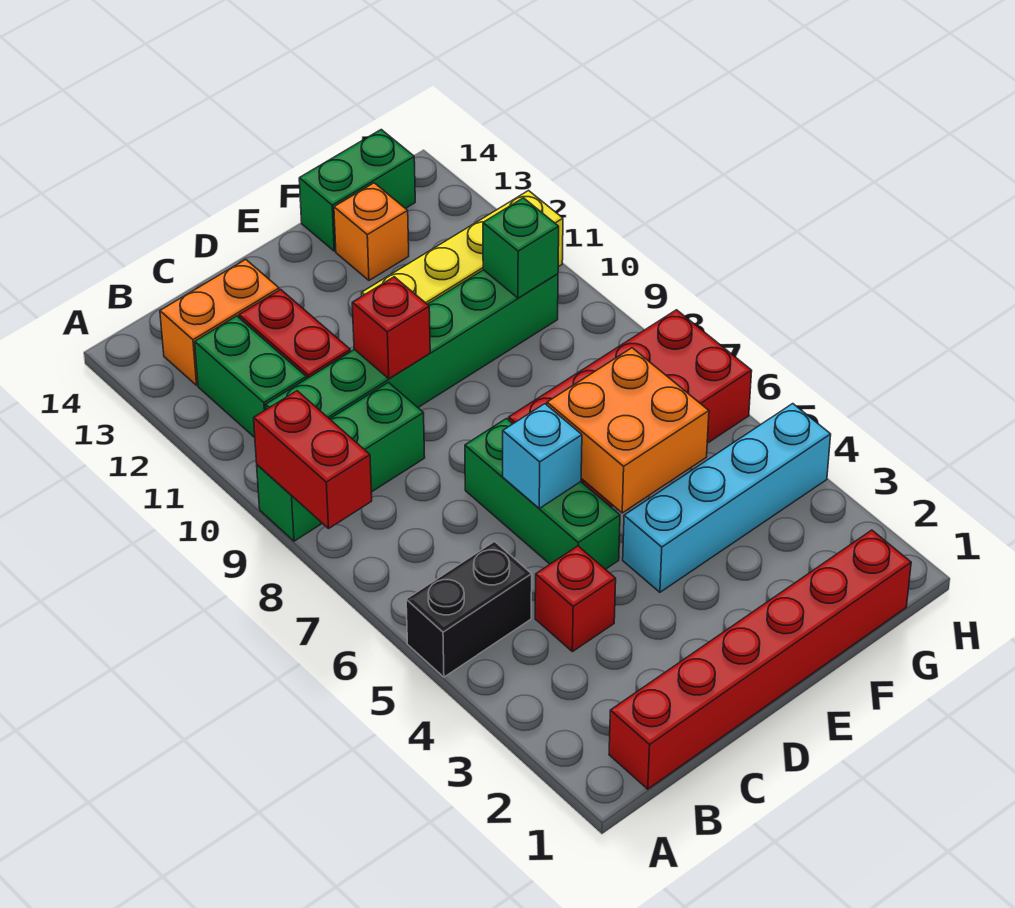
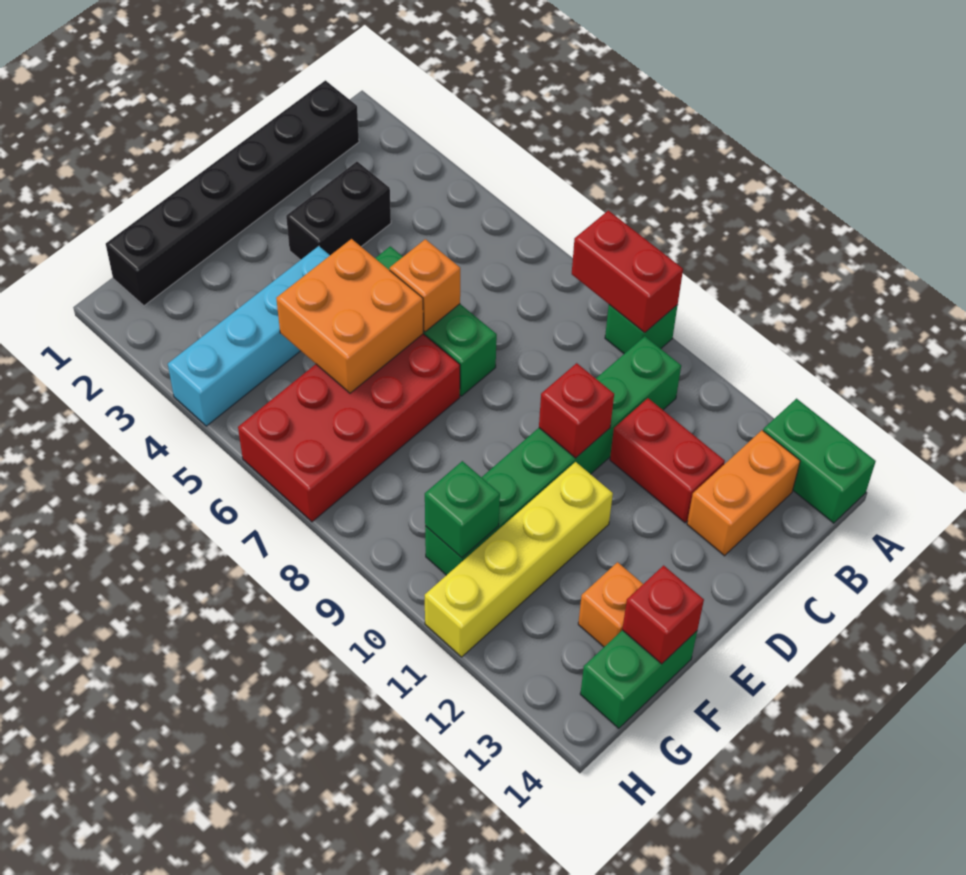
black 1x2 brick [406,541,532,677] -> black 1x2 brick moved to [286,162,391,260]
green 1x3 brick [257,382,425,541] -> green 1x1 brick [605,305,678,354]
red 1x6 brick [609,530,911,789] -> black 1x6 brick [106,80,359,306]
green 1x2 brick [195,316,306,437] -> green 1x2 brick moved to [763,399,876,523]
red 1x1 brick [535,546,616,652] -> red 1x1 brick moved to [622,565,704,664]
cyan 1x1 brick [503,404,582,508] -> orange 1x1 brick [390,239,460,332]

